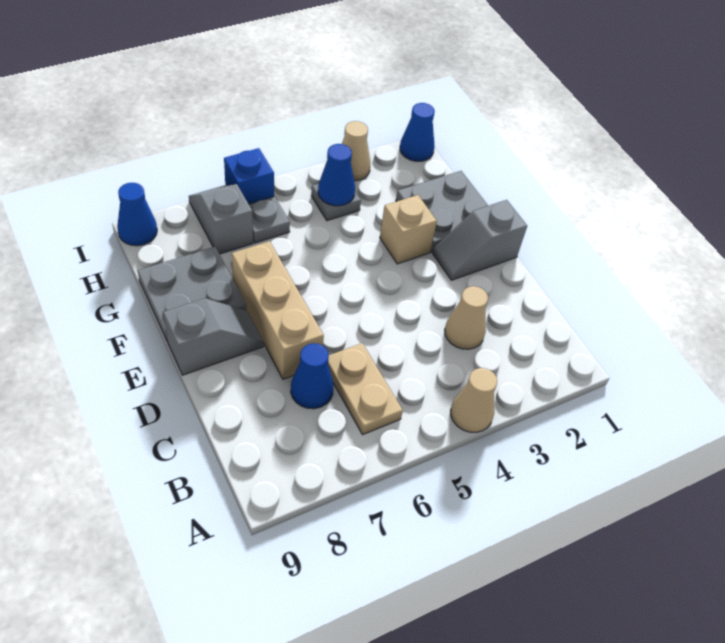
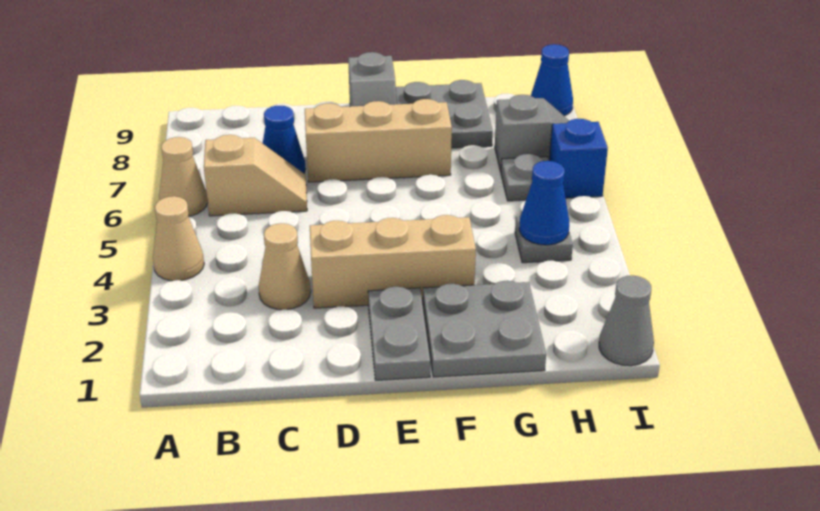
tan 1x2 plate [328,343,403,434] -> tan 1x2 slope [204,135,307,216]
grey 1x2 slope [433,200,527,280] -> grey 1x2 plate [368,287,431,380]
tan 1x1 brick [380,195,437,264] -> tan 1x3 brick [310,215,476,308]
blue 1x1 cone [400,103,435,161] -> grey 1x1 cone [599,275,654,366]
tan 1x1 cone [342,121,370,181] -> tan 1x1 cone moved to [159,137,208,217]

